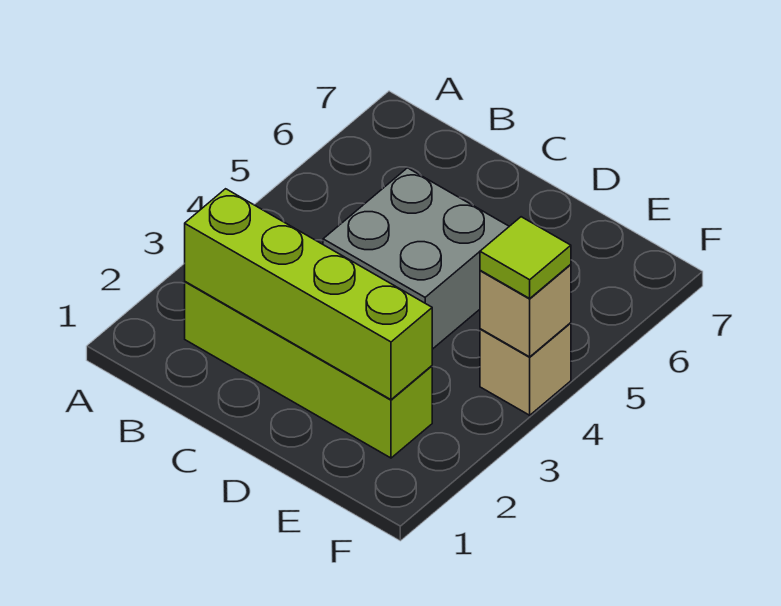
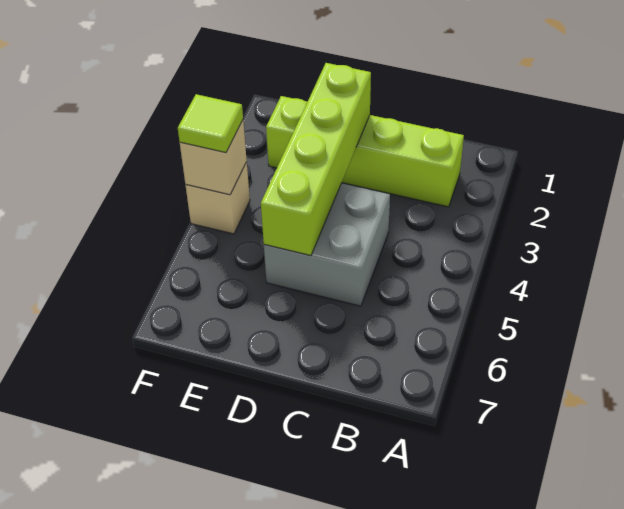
lime 1x4 brick [185,189,432,400] -> lime 1x4 brick turned to [261,63,371,255]

